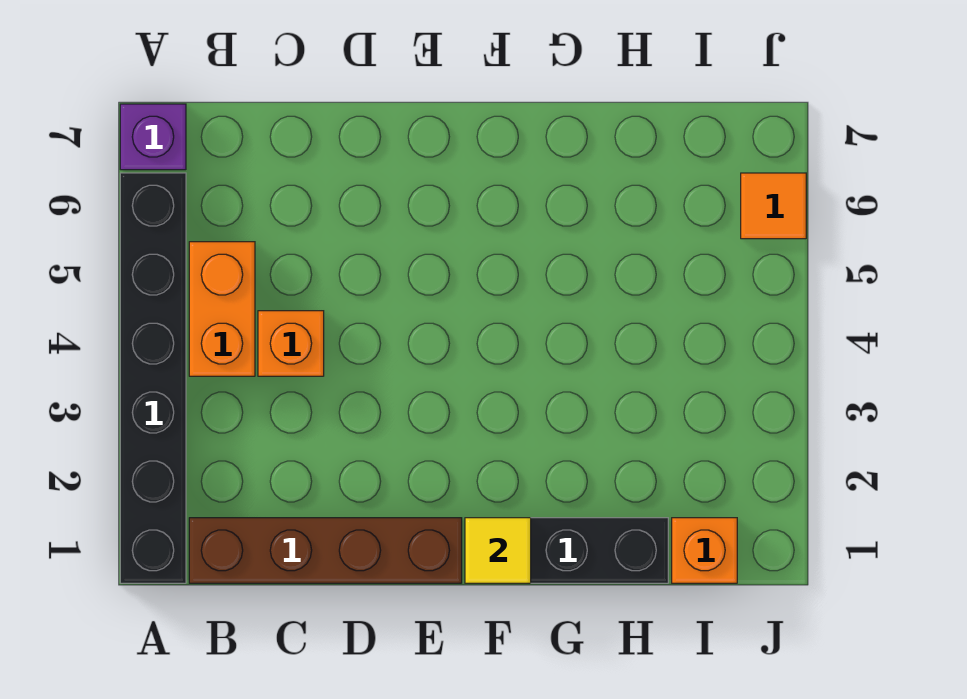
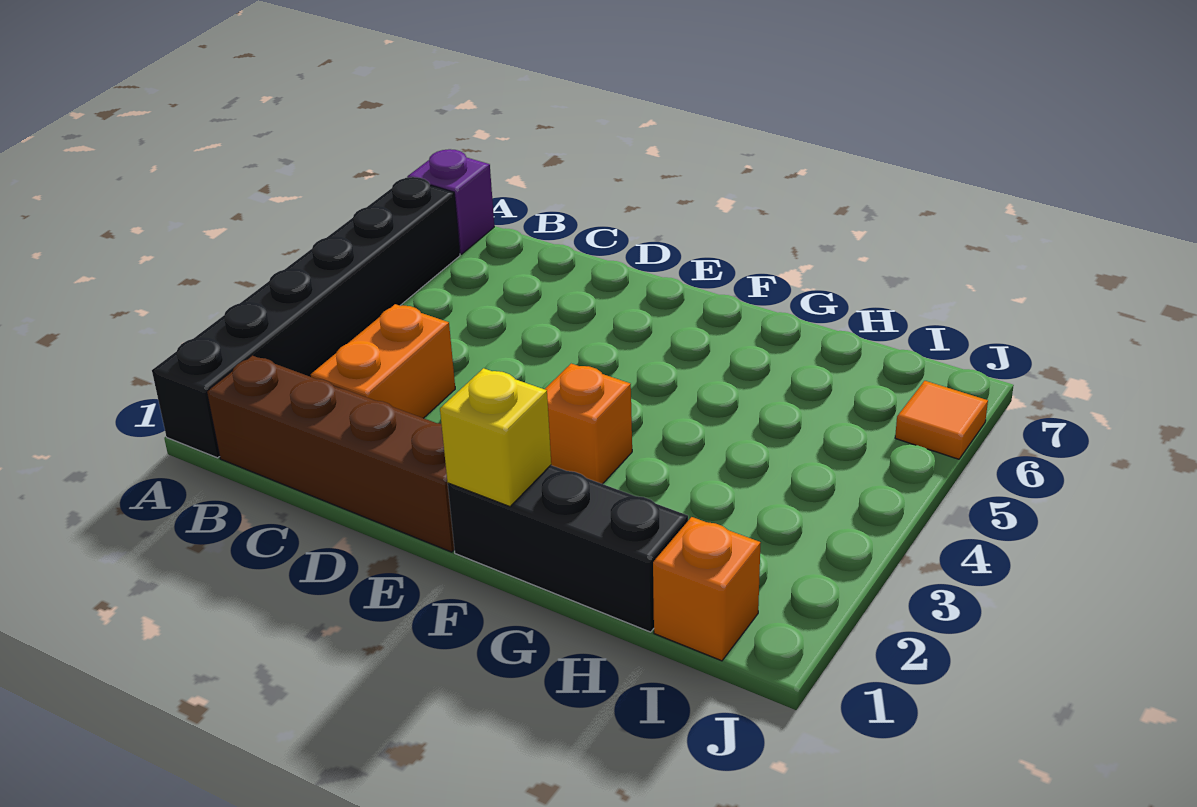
orange 1x2 brick [189,242,255,376] -> orange 1x2 brick moved to [311,304,455,418]
orange 1x1 brick [258,311,324,376] -> orange 1x1 brick moved to [545,364,632,484]
yellow 1x1 tile [465,518,531,583] -> yellow 1x1 brick [440,368,551,507]

